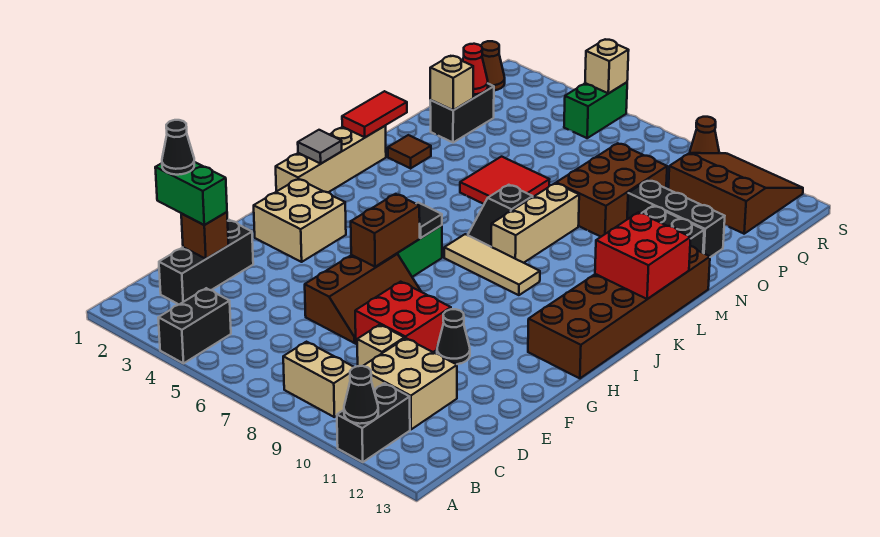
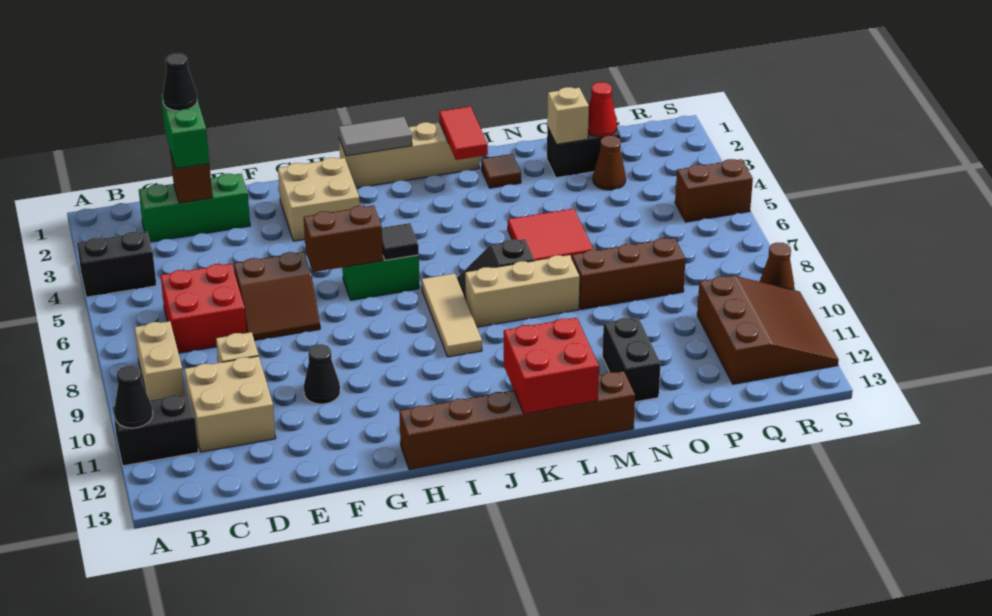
black 1x3 brick [159,220,253,305] -> green 1x3 brick [139,174,250,242]
brown 2x3 slope [305,253,421,343] -> brown 2x2 slope [234,252,320,340]
red 2x2 brick [355,282,451,352] -> red 2x2 brick moved to [160,264,247,353]
brown 2x6 brick [528,246,710,378] -> brown 1x6 brick [399,371,635,470]
grey 1x1 tile [298,130,342,164] -> grey 1x2 tile [339,117,412,156]
red 1x2 tile [342,91,407,137] -> red 1x2 tile turned to [439,106,488,160]
brown 2x3 brick [556,143,667,237] -> brown 1x3 brick [572,238,686,310]
black 1x3 brick [627,180,725,257] -> none
brown 1x1 cone [481,41,505,90] -> brown 1x1 cone moved to [593,135,626,190]
green 1x2 brick [564,82,627,138] -> brown 1x2 brick [675,159,753,222]
tan 1x1 brick [585,40,629,93] -> none

